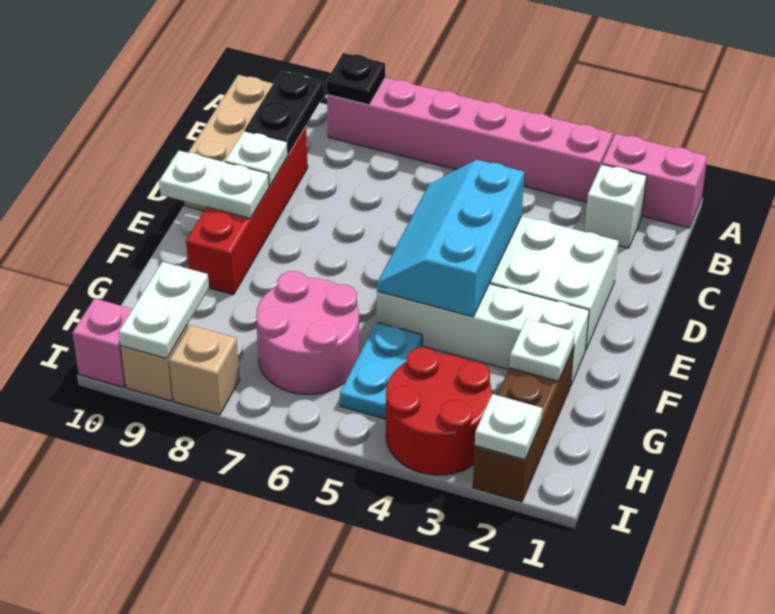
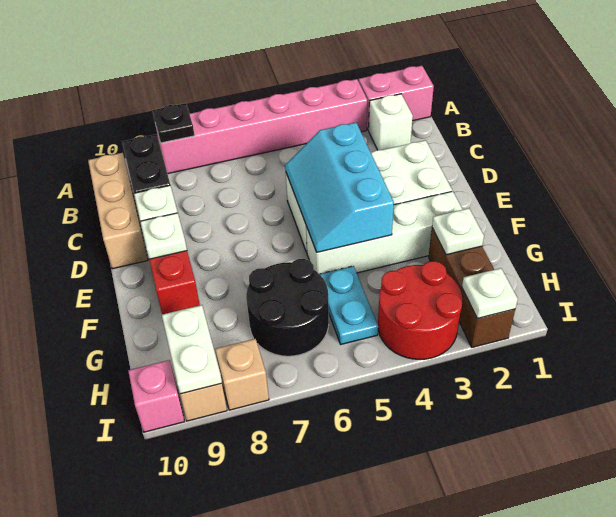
white 1x2 plate [159,151,269,218] -> white 1x1 plate [140,213,187,259]
pink 2x2 round brick [256,271,359,394] -> black 2x2 round brick [246,259,329,356]

